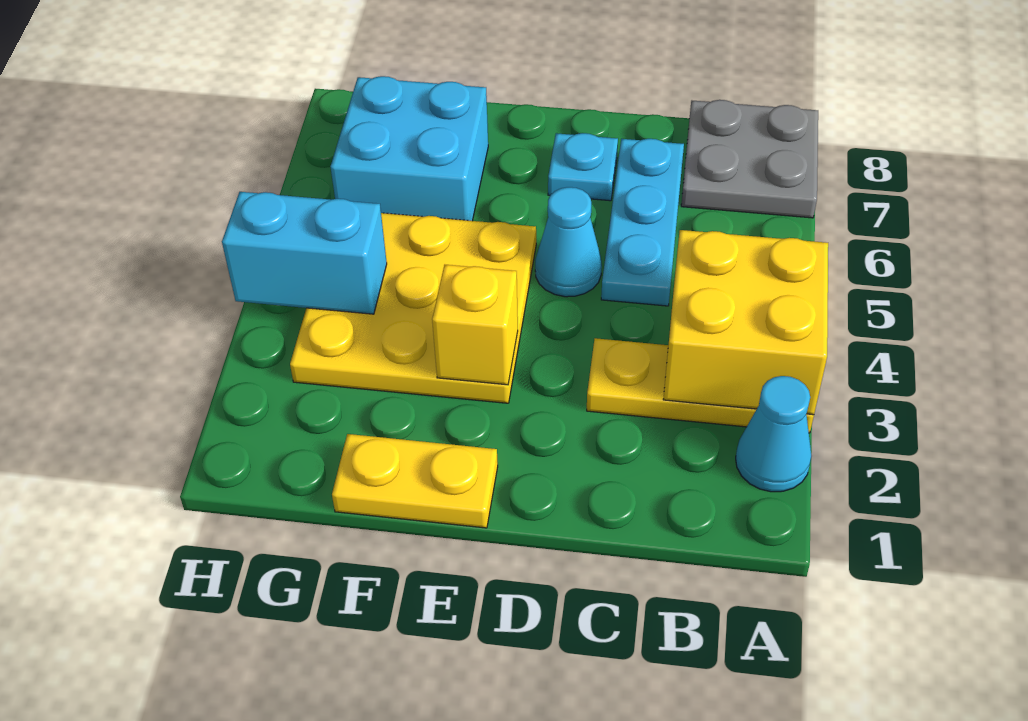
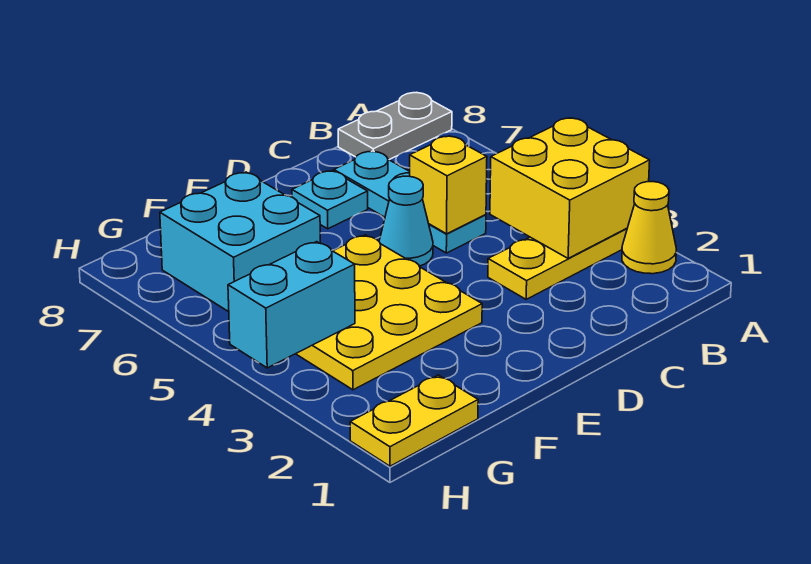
cyan 1x1 cone [736,376,811,492] -> yellow 1x1 cone [622,182,676,274]
grey 2x2 plate [681,100,818,218] -> grey 1x2 plate [338,93,452,160]
yellow 1x2 plate [332,434,498,528] -> yellow 1x2 plate moved to [350,375,478,466]
yellow 1x1 brick [432,265,518,385] -> yellow 1x1 brick moved to [410,136,487,234]

